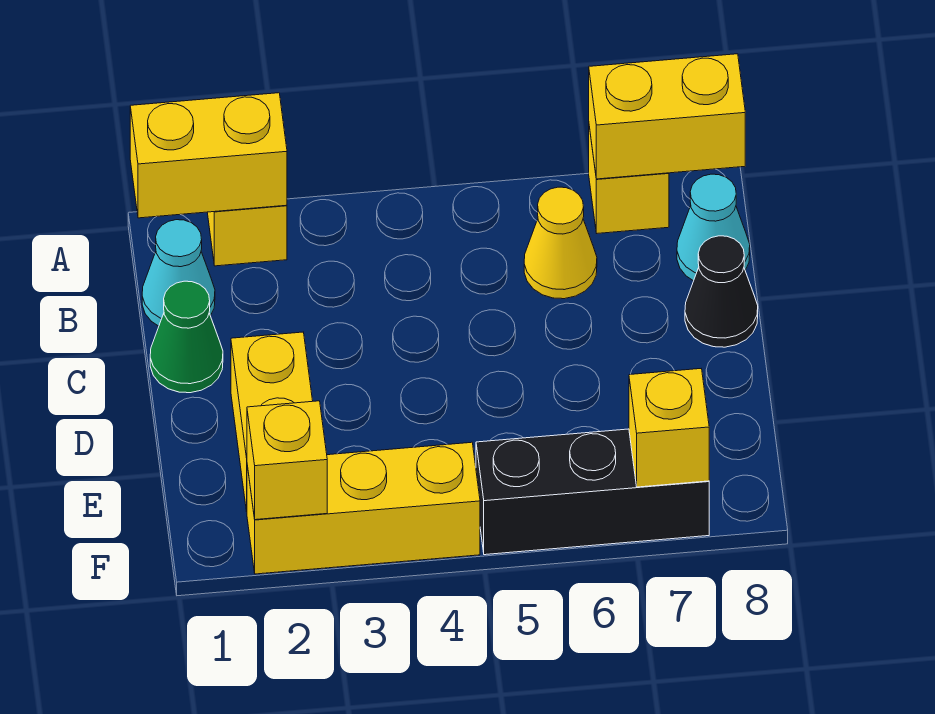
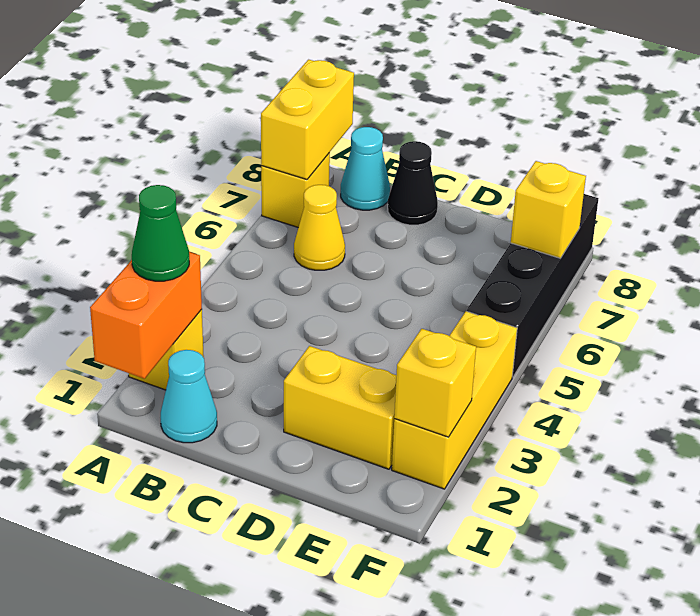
yellow 1x2 brick [130,93,287,218] -> orange 1x2 brick [90,252,202,379]
green 1x1 cone [150,281,223,393] -> green 1x1 cone moved to [132,185,189,281]
black 1x3 brick [476,429,709,555] -> black 1x4 brick [467,194,598,377]

